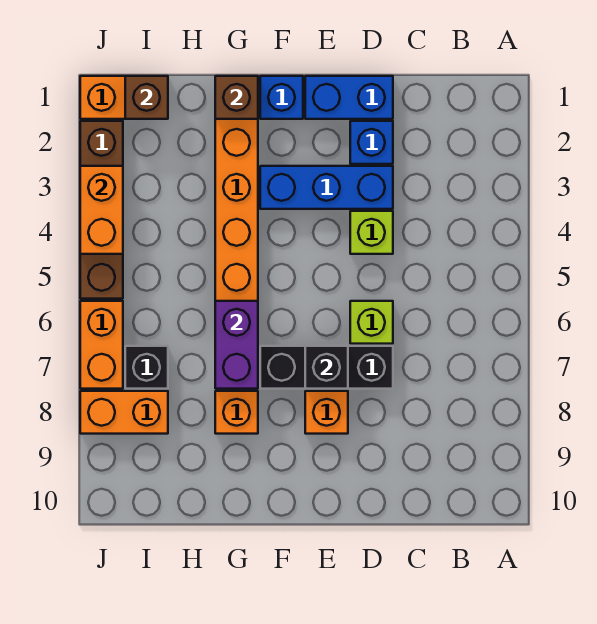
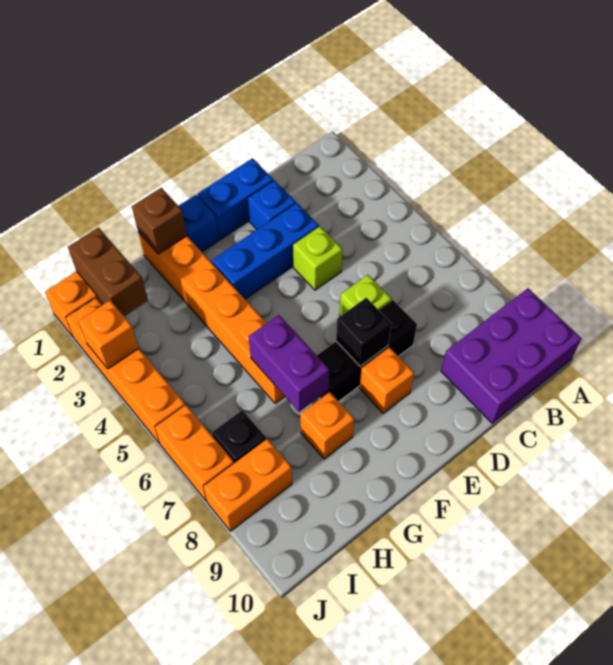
none -> purple 2x3 brick [441,288,581,423]
brown 1x1 brick [125,76,168,119] -> brown 1x2 brick [68,228,148,316]
brown 1x4 brick [80,121,123,299] -> orange 1x4 brick [66,298,185,444]
orange 1x2 brick [80,166,123,254] -> orange 1x1 brick [78,300,139,369]

